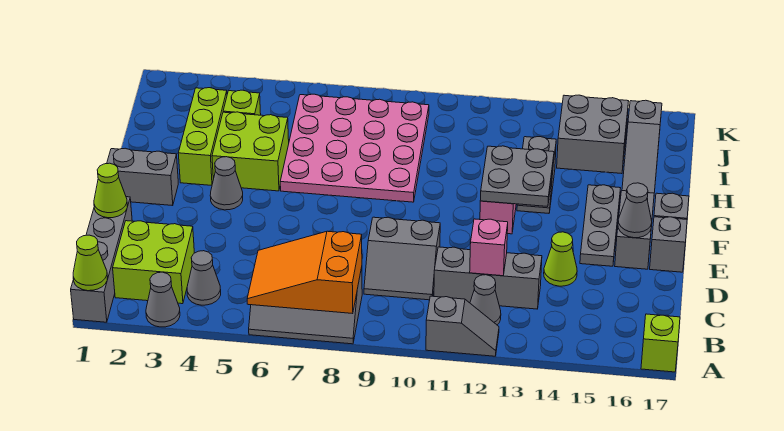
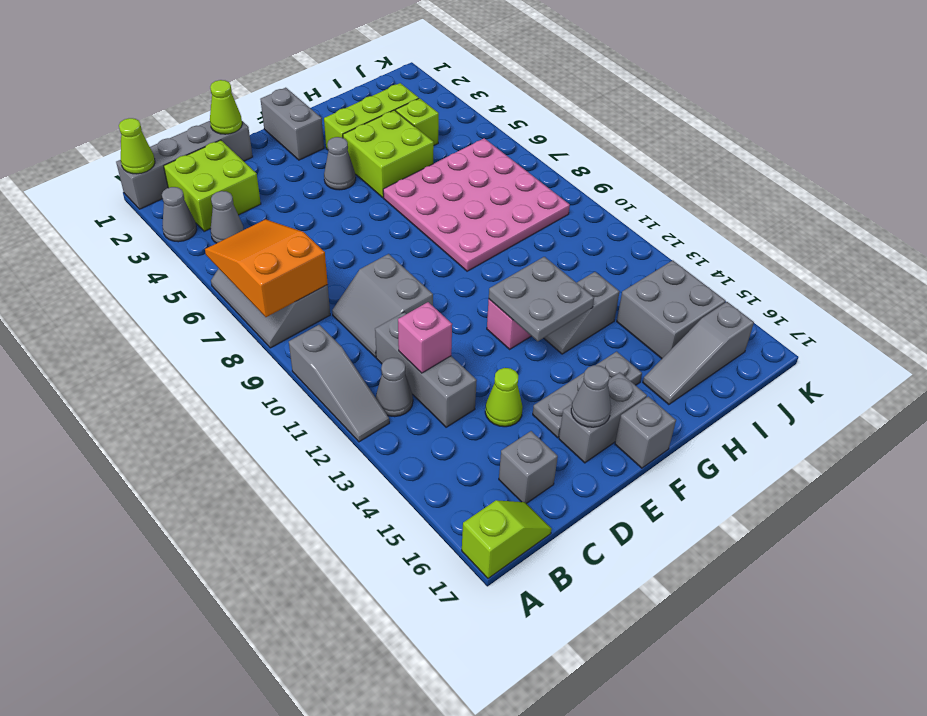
grey 1x2 slope [426,296,499,356] -> grey 1x3 slope [289,325,389,442]
grey 1x1 brick [650,217,687,272] -> grey 1x1 brick moved to [499,431,558,504]

